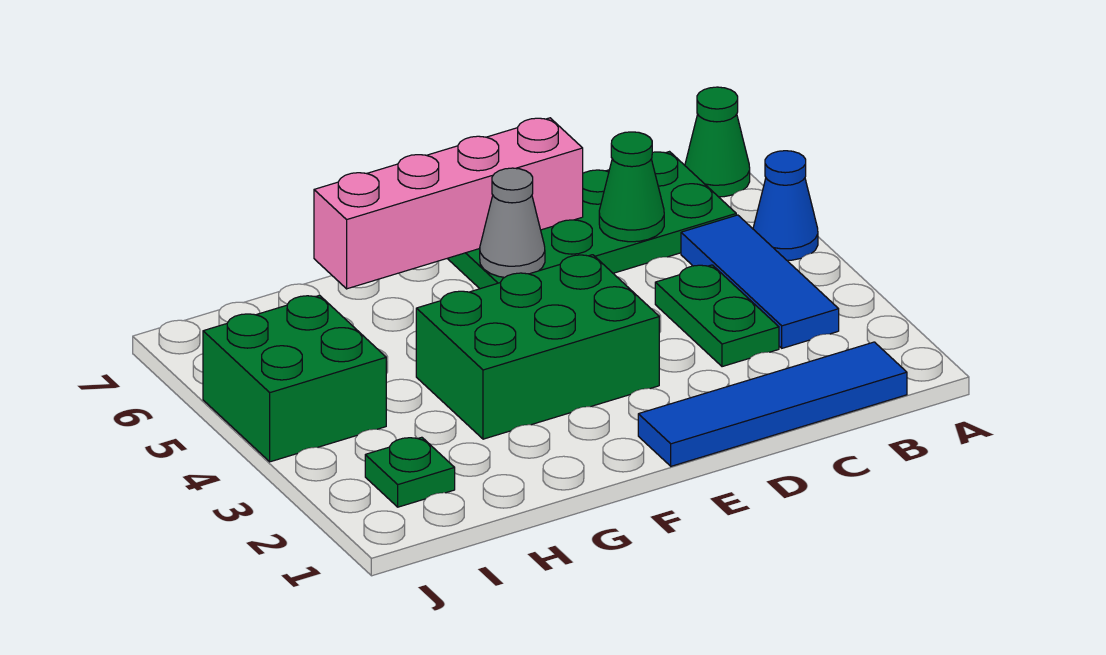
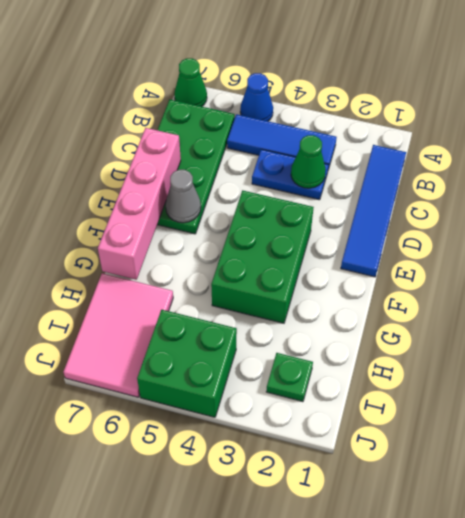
green 1x2 plate [655,265,779,367] -> blue 1x2 plate [252,149,329,200]
green 1x1 cone [599,132,664,242] -> green 1x1 cone moved to [291,135,326,188]
none -> pink 2x3 tile [63,273,173,397]

